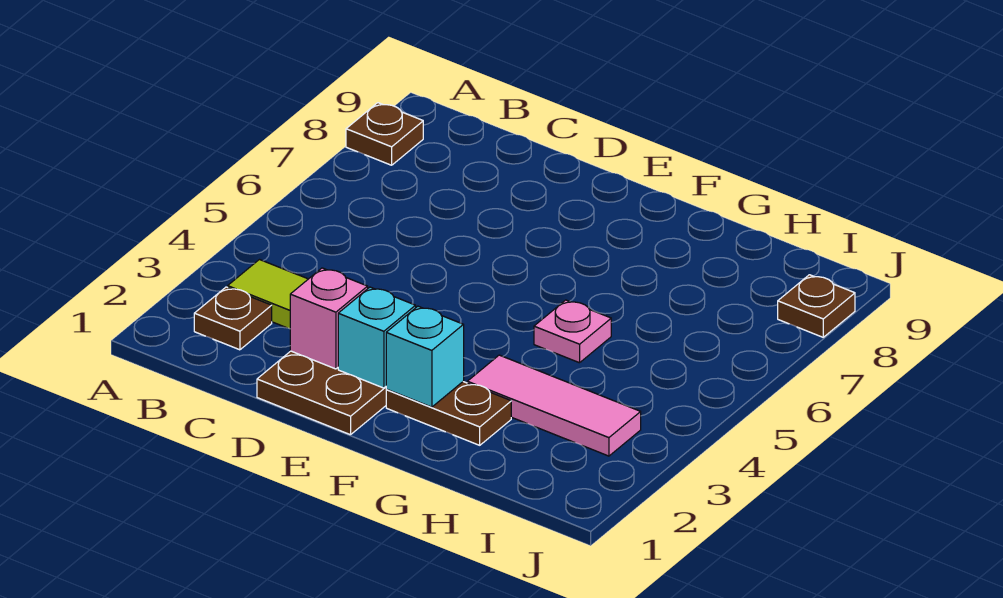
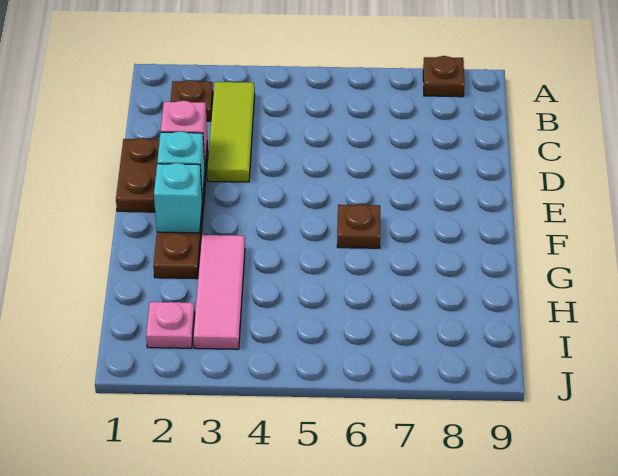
pink 1x1 plate [534,300,611,363] -> pink 1x1 plate moved to [146,302,195,348]
brown 1x1 plate [778,275,855,337] -> brown 1x1 plate moved to [337,204,380,248]

